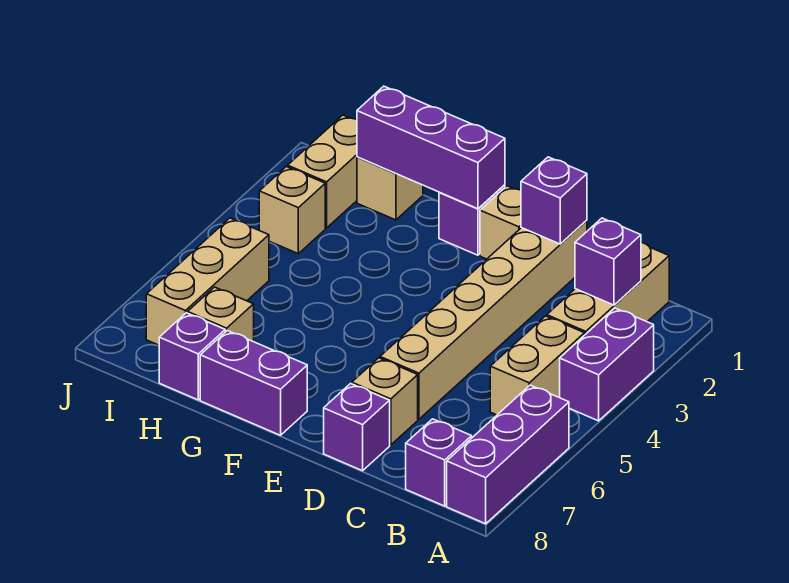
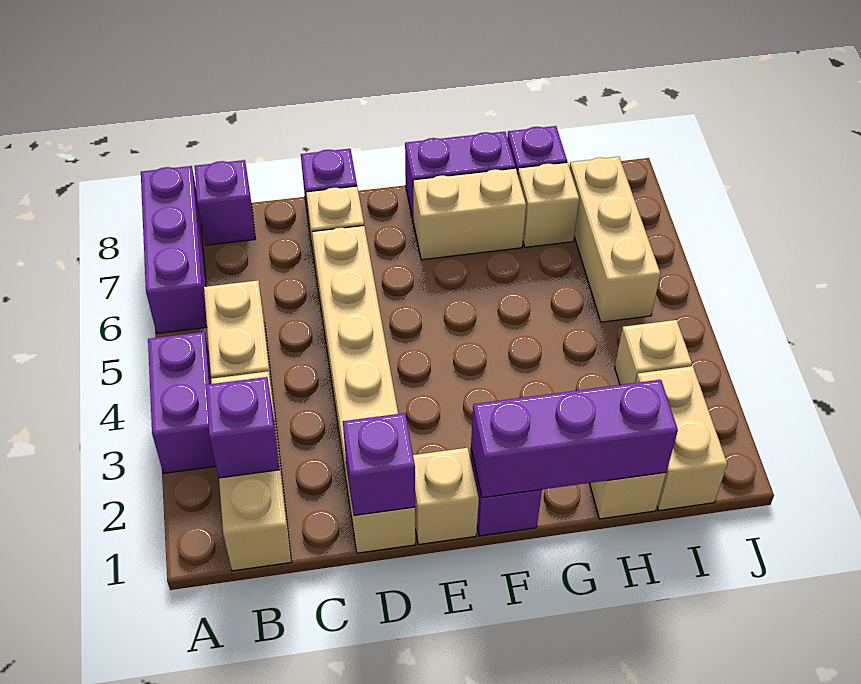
none -> tan 1x2 brick [413,168,526,260]

